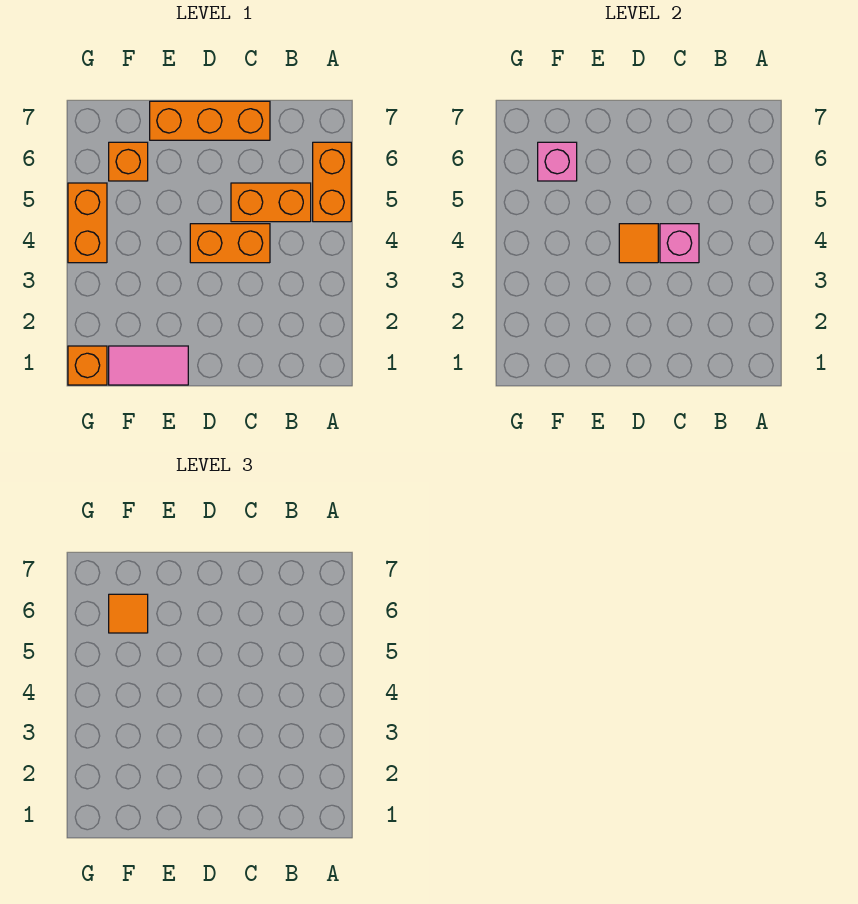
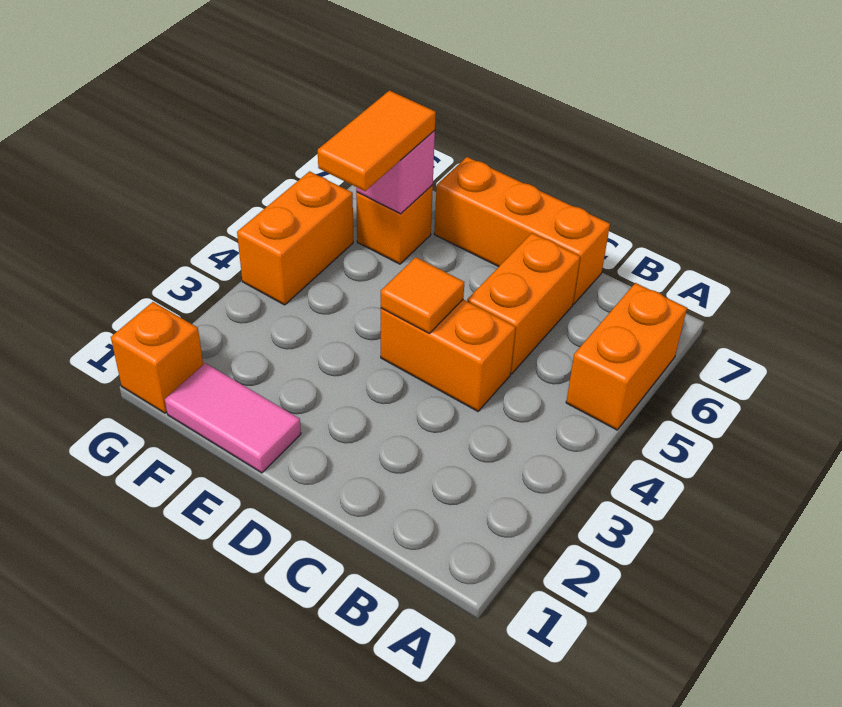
orange 1x2 brick [231,183,311,222] -> orange 1x2 brick turned to [467,233,580,374]
pink 1x1 brick [660,224,699,263] -> none
orange 1x1 tile [109,594,148,633] -> orange 1x2 tile [318,91,436,191]

